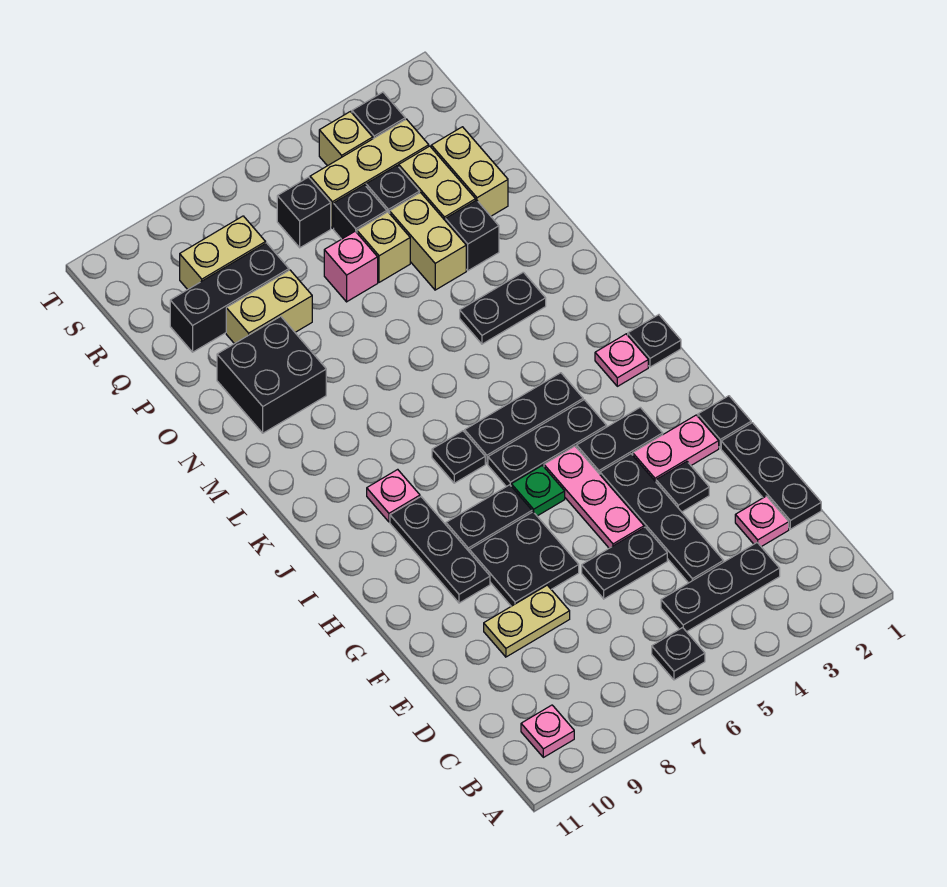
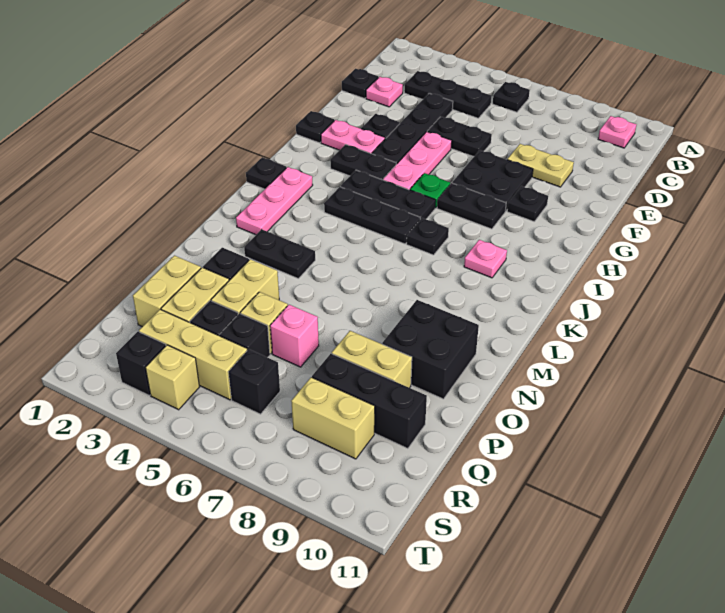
black 1x3 plate [721,423,821,529] -> black 1x1 plate [342,69,378,98]
black 1x3 plate [390,497,490,603] -> black 1x1 plate [507,186,548,222]
pink 1x1 plate [595,334,648,386] -> pink 1x3 plate [236,167,313,235]

